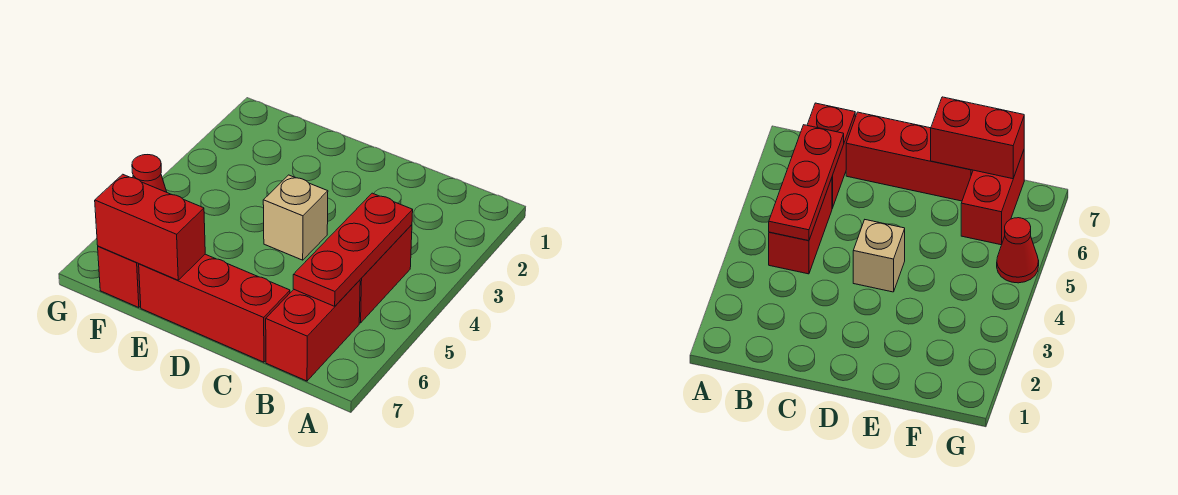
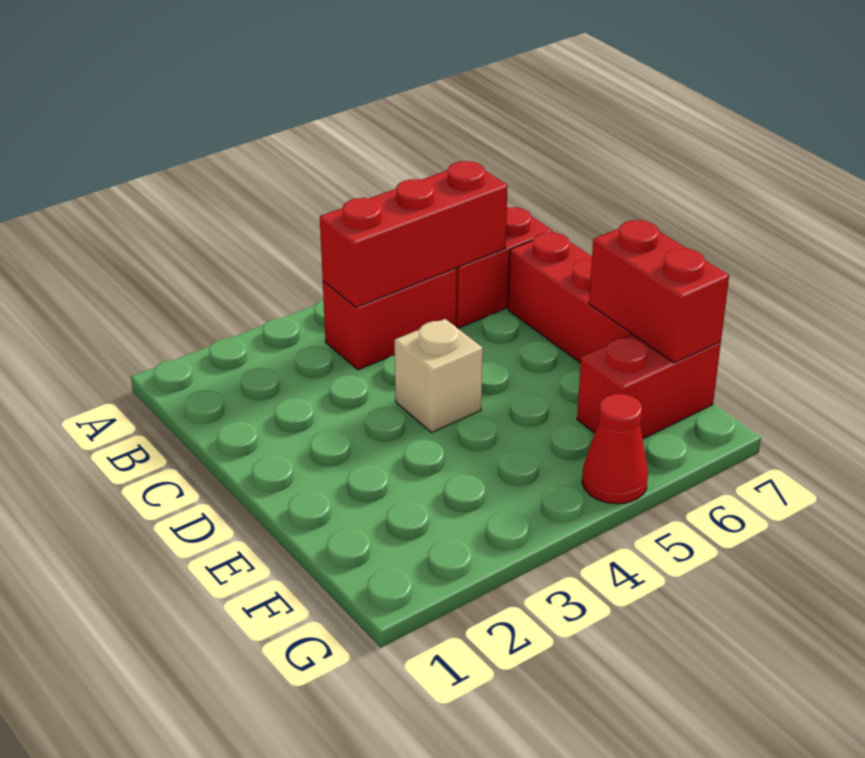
red 1x3 plate [293,193,413,306] -> red 1x3 brick [320,161,508,307]

